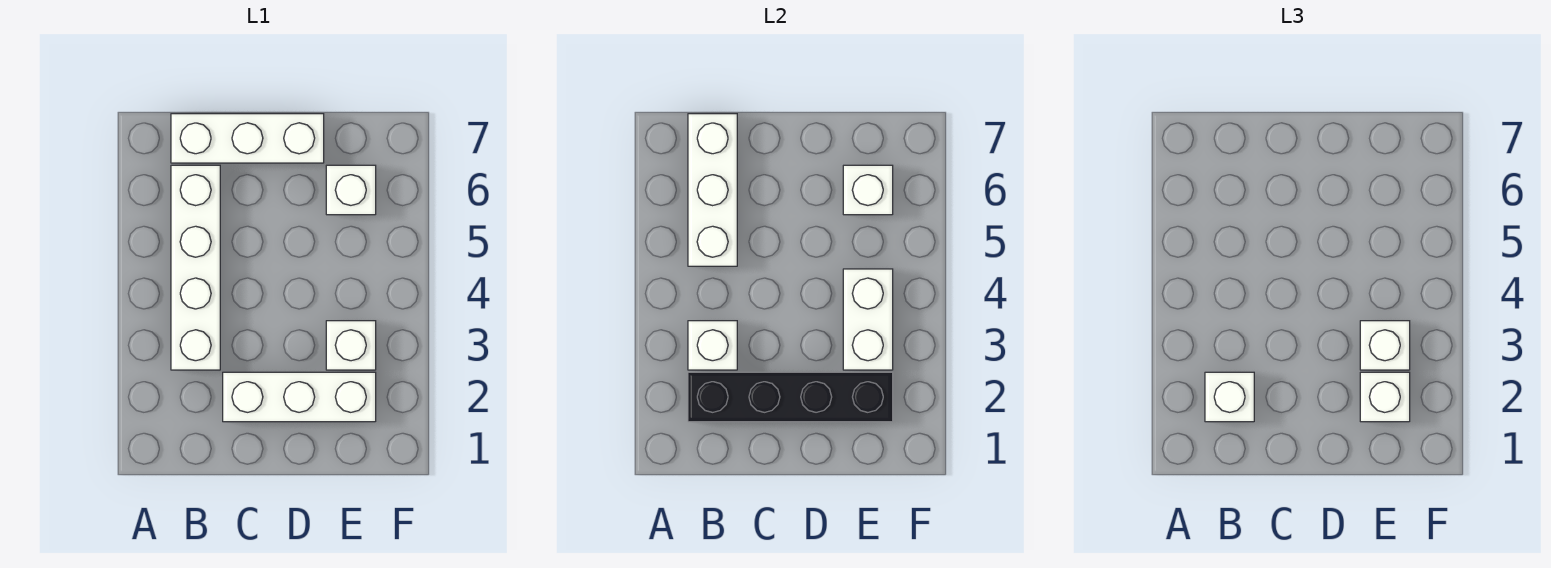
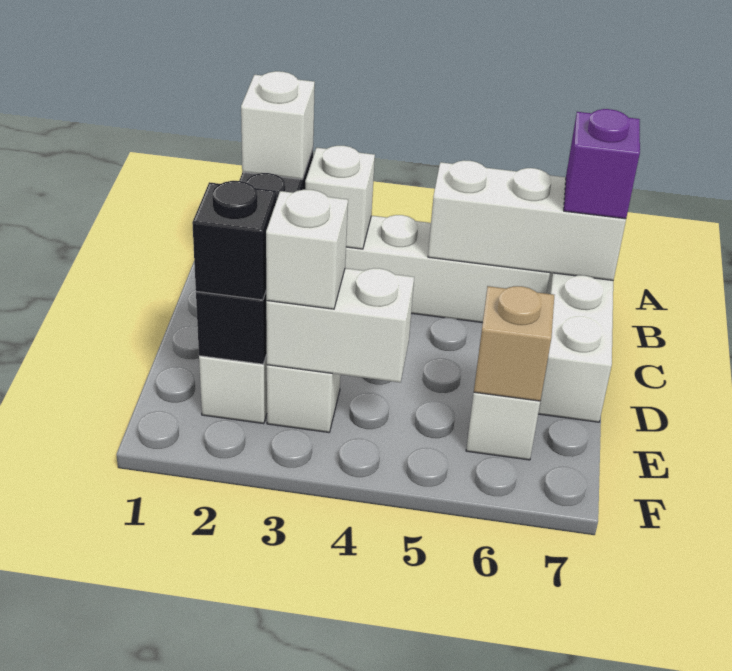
none -> purple 1x1 brick [564,109,640,219]
white 1x1 brick [1360,372,1410,422] -> black 1x1 brick [192,181,277,300]
white 1x1 brick [843,165,893,215] -> tan 1x1 brick [474,286,554,401]

